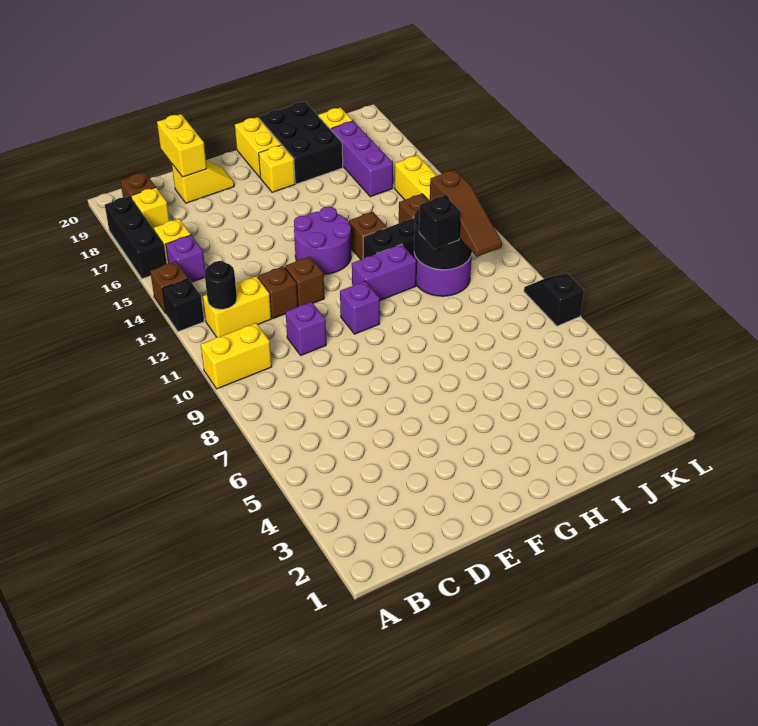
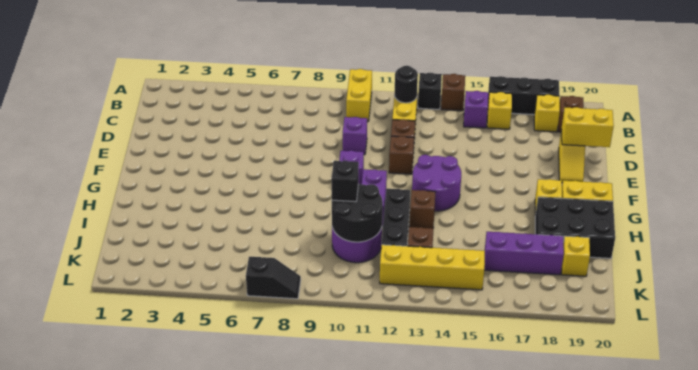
brown 1x3 slope [430,170,502,257] -> none

